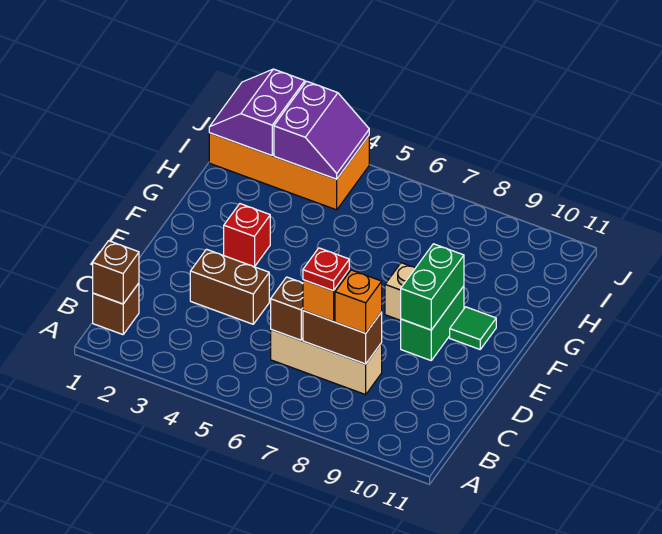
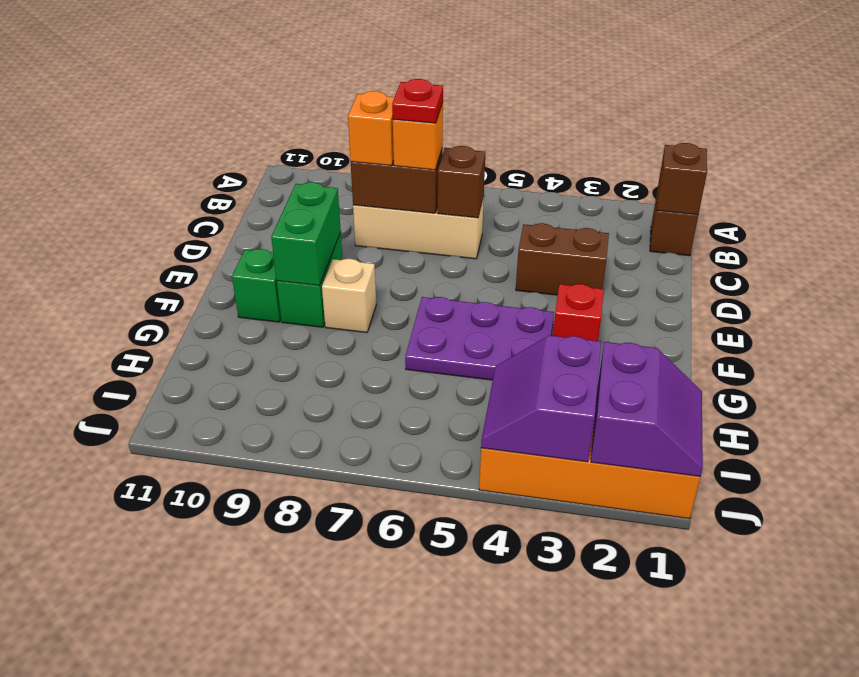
none -> purple 2x3 plate [405,297,554,380]
green 1x1 tile [450,307,496,349] -> green 1x1 brick [232,249,281,322]

